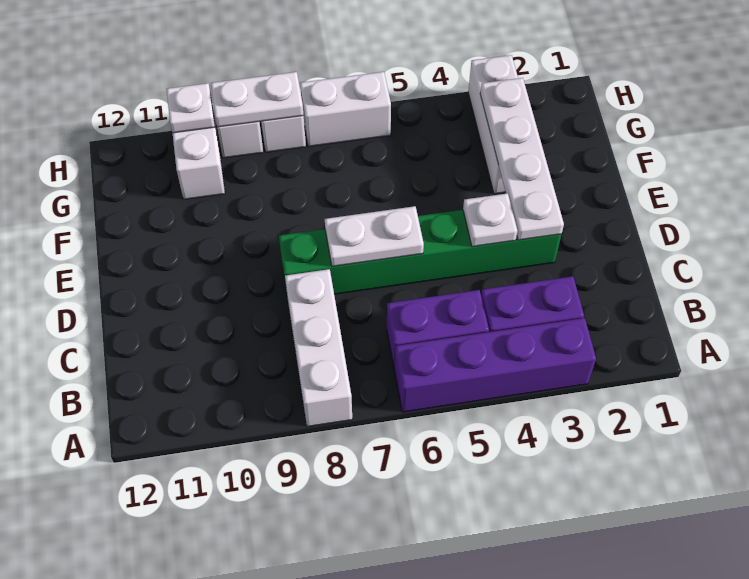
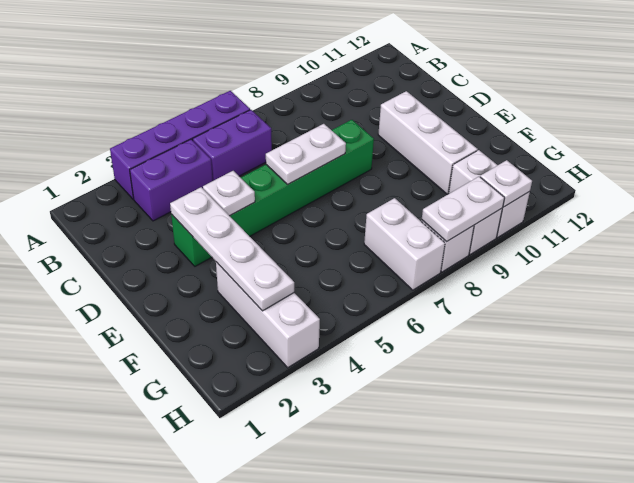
white 1x3 brick [285,269,352,427] -> white 1x3 brick moved to [378,91,478,194]
white 1x2 brick [300,72,391,147] -> white 1x2 brick turned to [364,198,445,290]

